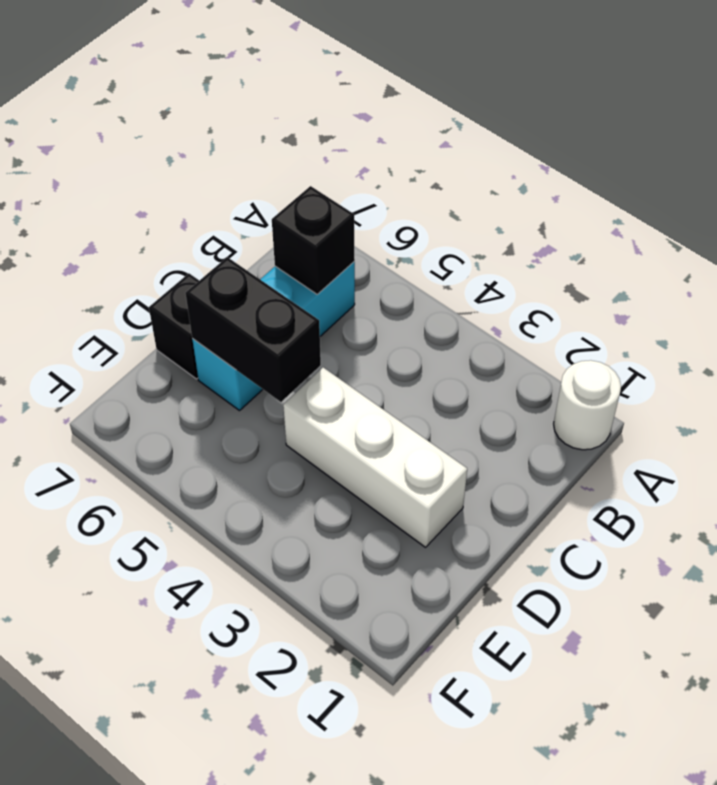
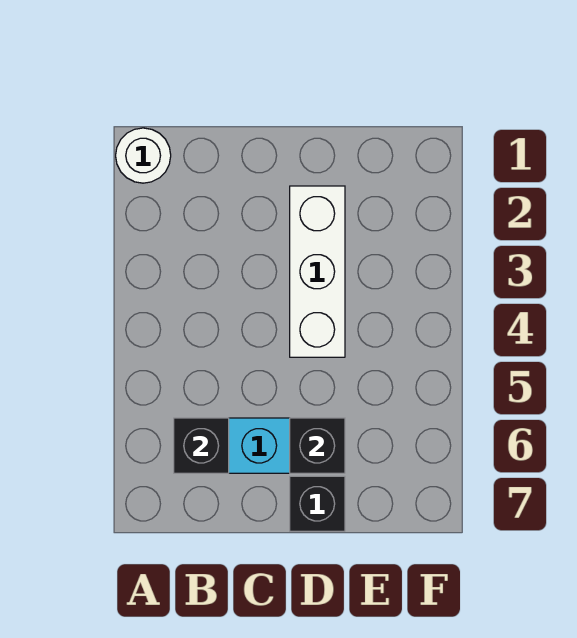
black 1x2 brick [185,257,321,402] -> black 1x1 brick [290,418,345,473]

